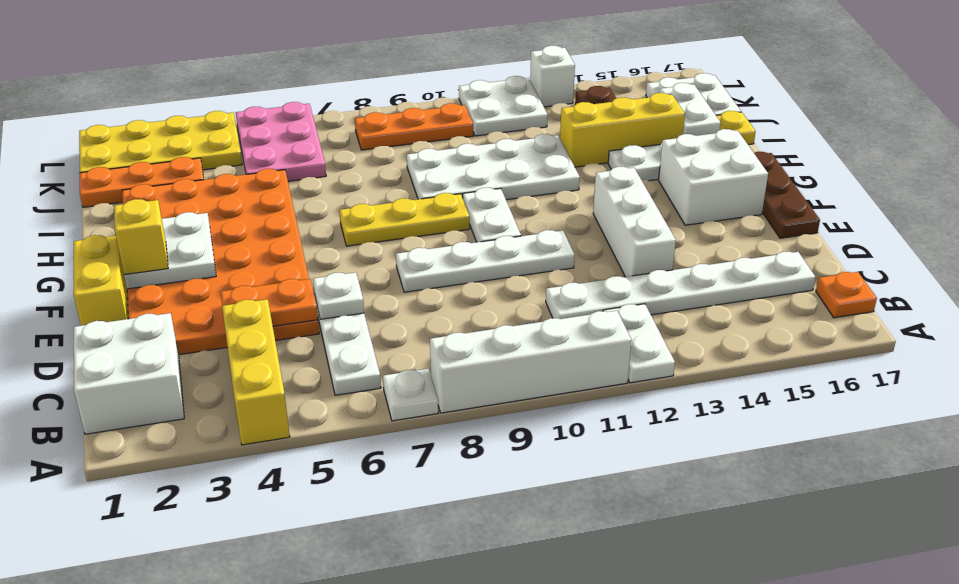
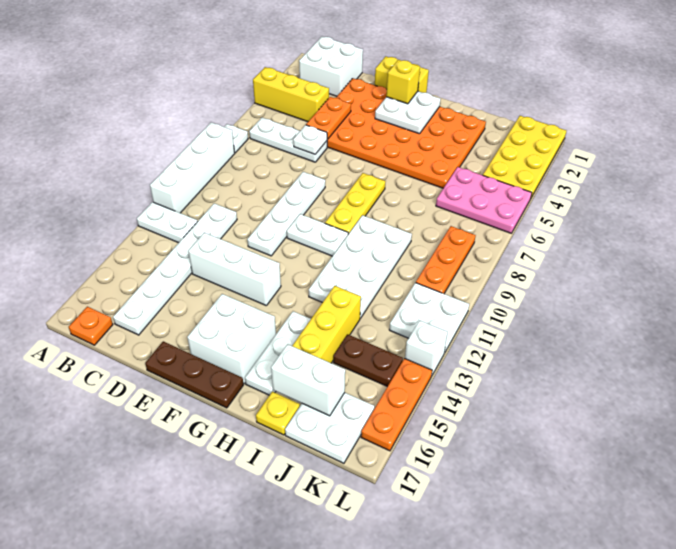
white 1x2 plate [660,83,721,136] -> white 1x2 brick [271,344,345,416]
orange 1x3 plate [80,157,204,207] -> orange 1x3 plate moved to [361,358,432,451]

